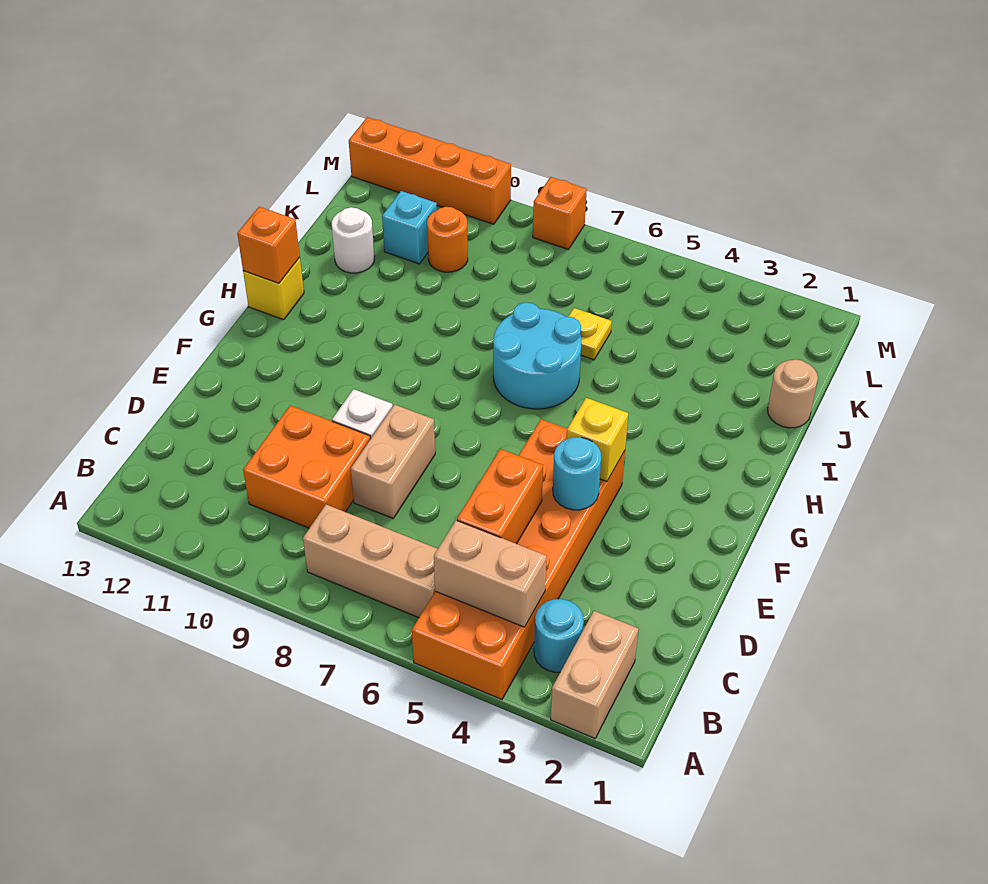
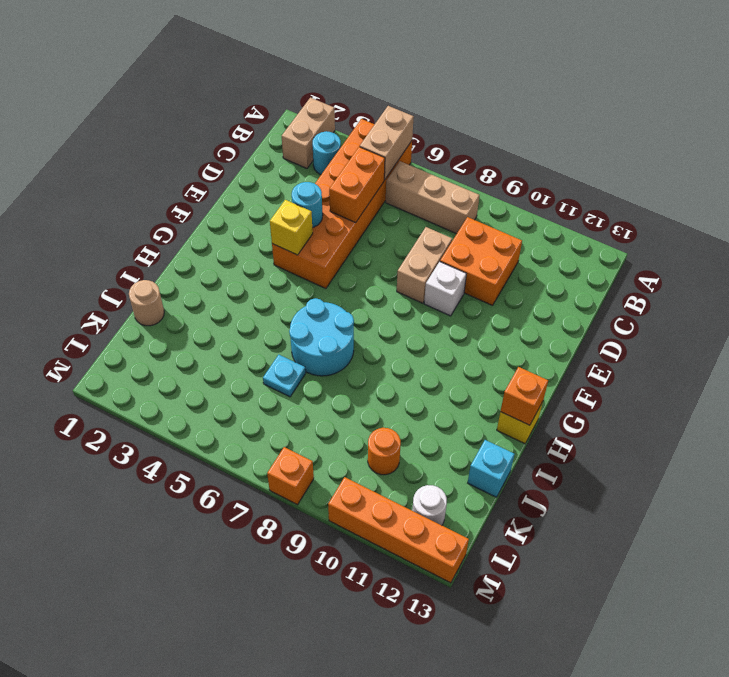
tan 1x2 brick [434,520,547,627] -> tan 1x2 brick turned to [360,106,414,180]
yellow 1x1 plate [568,308,612,360] -> cyan 1x1 plate [263,355,306,397]
white 1x1 round brick [332,207,375,273] -> white 1x1 round brick moved to [412,485,447,525]
cyan 1x1 brick [382,191,437,264] -> cyan 1x1 brick moved to [468,440,514,497]

